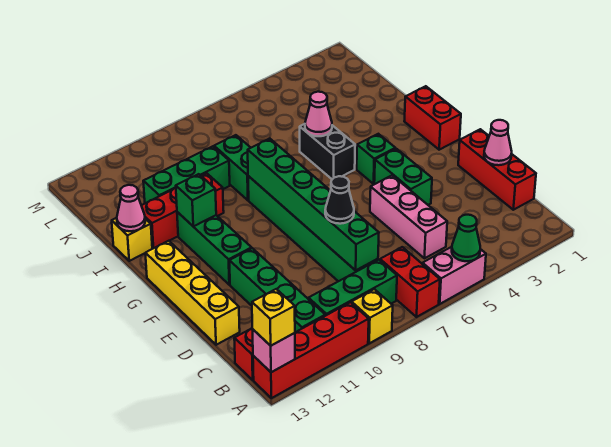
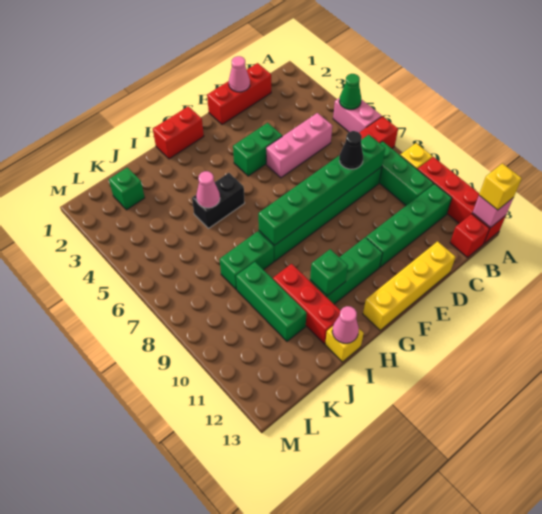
green 1x1 brick [357,134,395,184] -> green 1x1 brick moved to [109,167,145,210]

